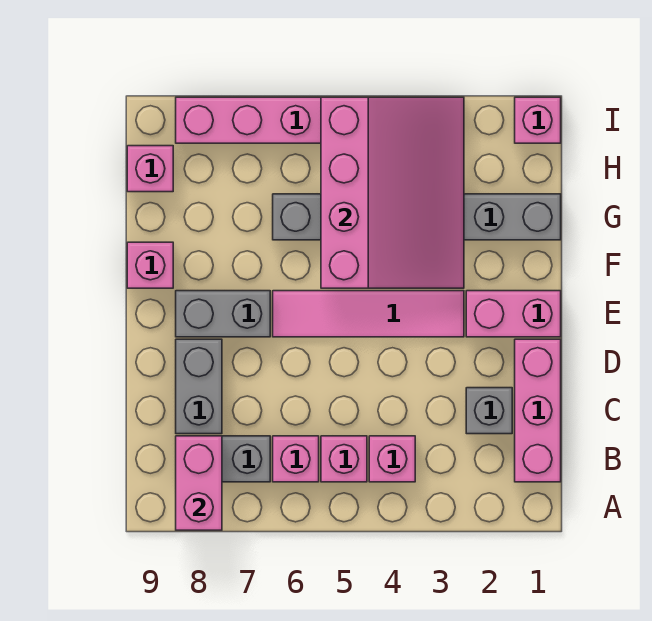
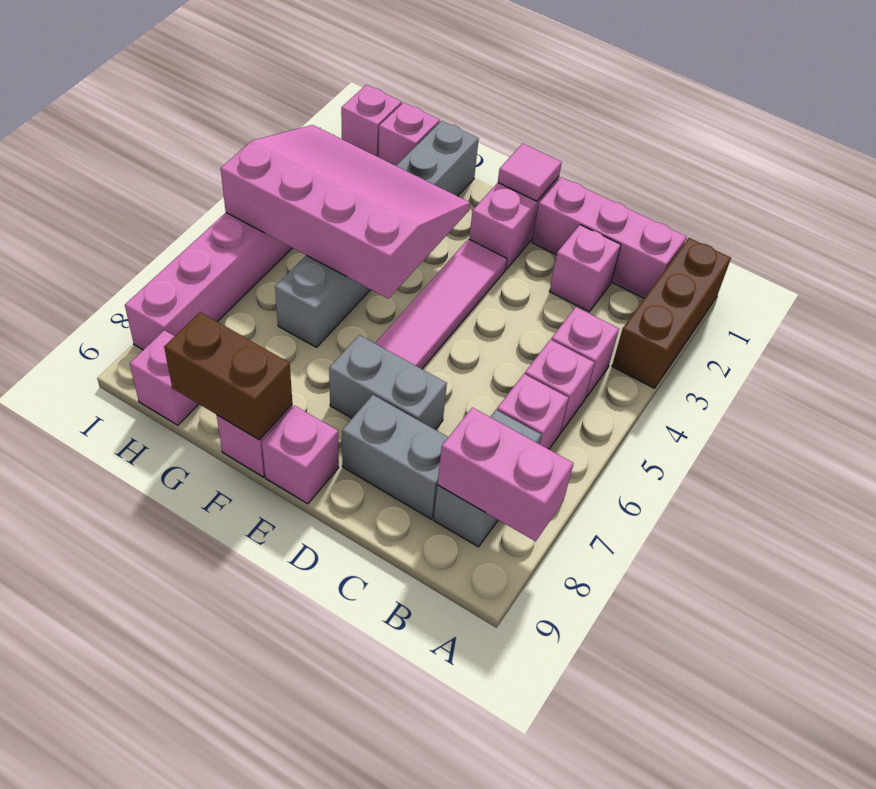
none -> brown 1x3 brick [612,238,731,388]
grey 1x1 brick [466,388,512,434] -> pink 1x1 brick [549,225,621,312]
none -> pink 1x1 tile [498,144,562,201]
grey 1x2 brick [176,291,270,337] -> grey 1x2 brick turned to [329,335,447,430]
none -> pink 1x1 brick [262,406,339,504]
none -> brown 1x2 brick [164,312,292,440]
none -> pink 1x1 brick [378,102,440,166]

